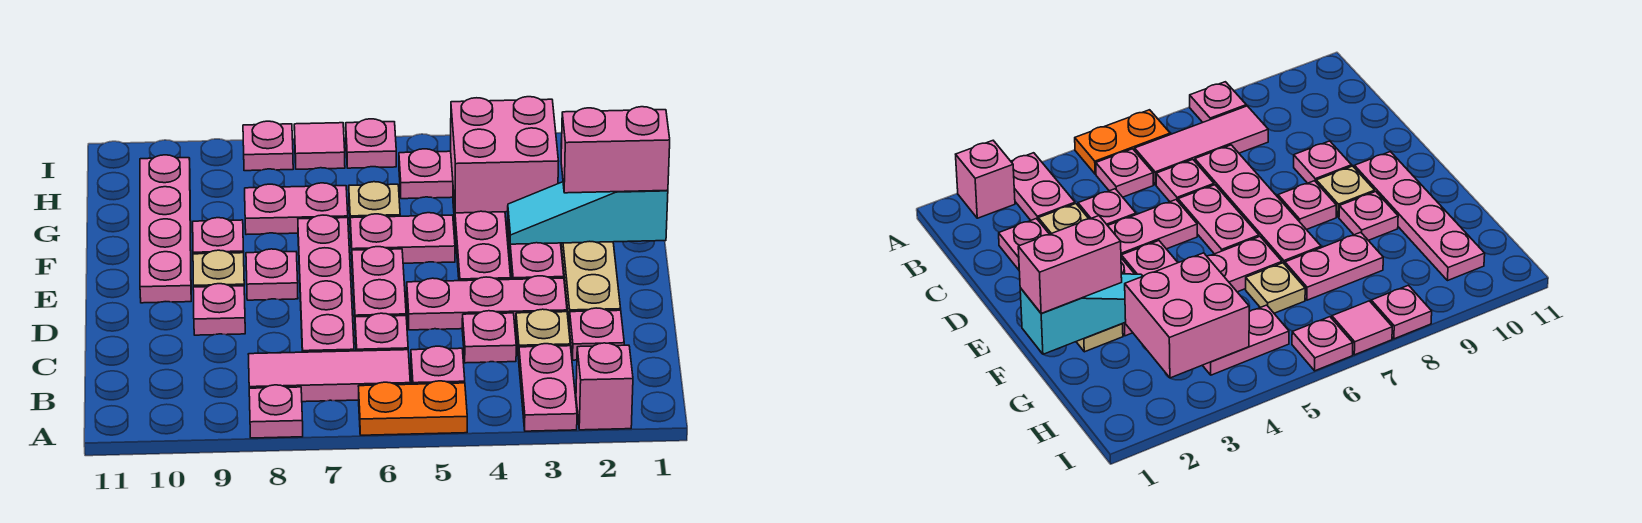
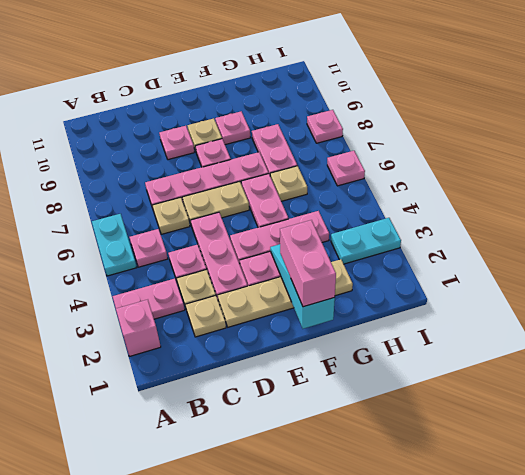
orange 1x2 plate [359,381,467,435] -> cyan 1x2 plate [92,214,137,276]
pink 1x1 plate [249,385,303,438] -> none
pink 1x3 tile [248,350,410,402] -> none
pink 1x1 plate [569,308,624,360] -> tan 1x1 plate [185,296,226,337]
pink 1x1 plate [355,313,408,351] -> tan 1x1 plate [152,197,190,234]
tan 1x3 plate [561,241,621,323] -> tan 1x4 plate [218,259,353,327]
pink 1x2 plate [352,247,406,317] -> tan 1x2 plate [182,181,249,224]
pink 1x4 plate [140,155,191,303] -> none
pink 2x2 brick [451,97,559,213] -> none
none -> cyan 1x2 plate [331,218,401,264]
pink 1x2 plate [399,149,453,199] -> none
pink 1x1 tile [294,123,345,169] -> none

